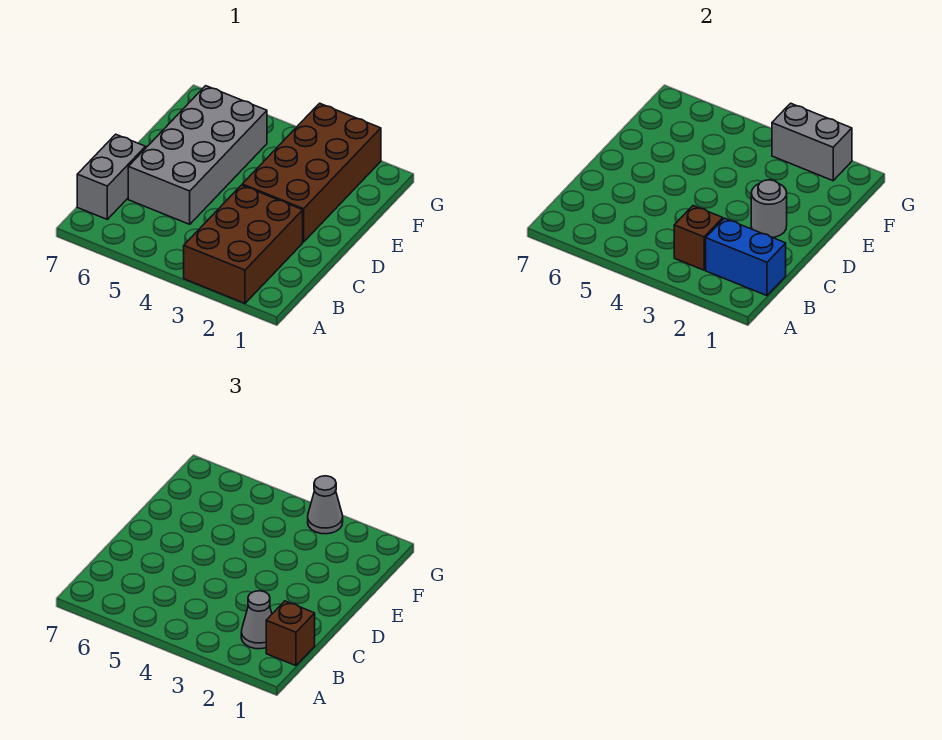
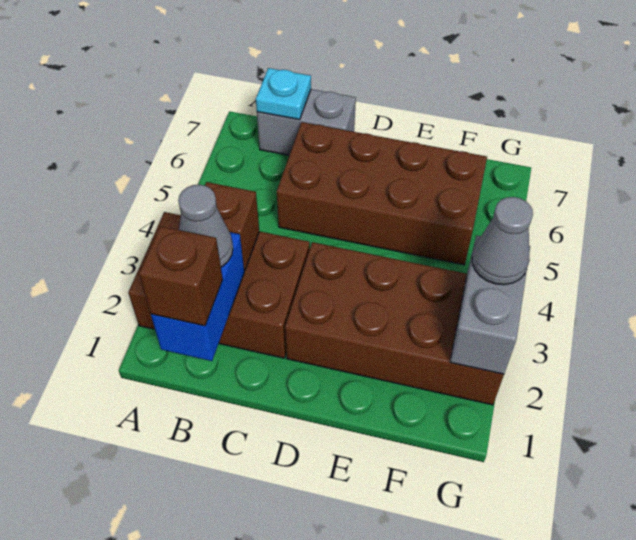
none -> cyan 1x1 plate [256,68,311,120]
grey 2x4 brick [128,86,267,224] -> brown 2x4 brick [277,122,487,265]
grey 1x1 round brick [751,180,787,238] -> none

